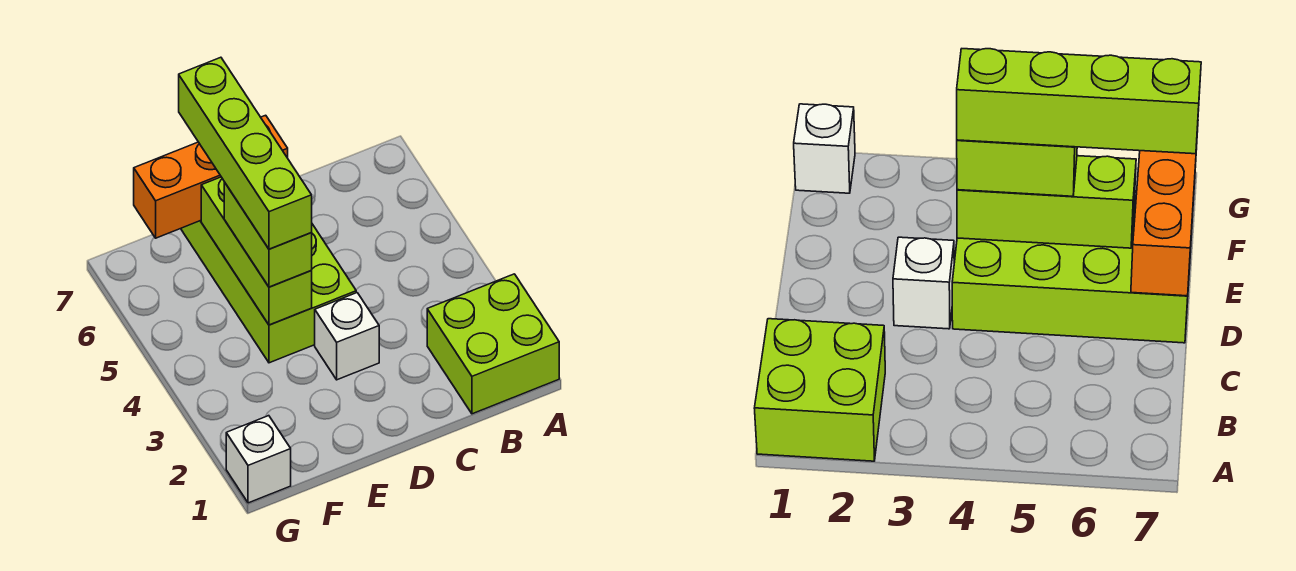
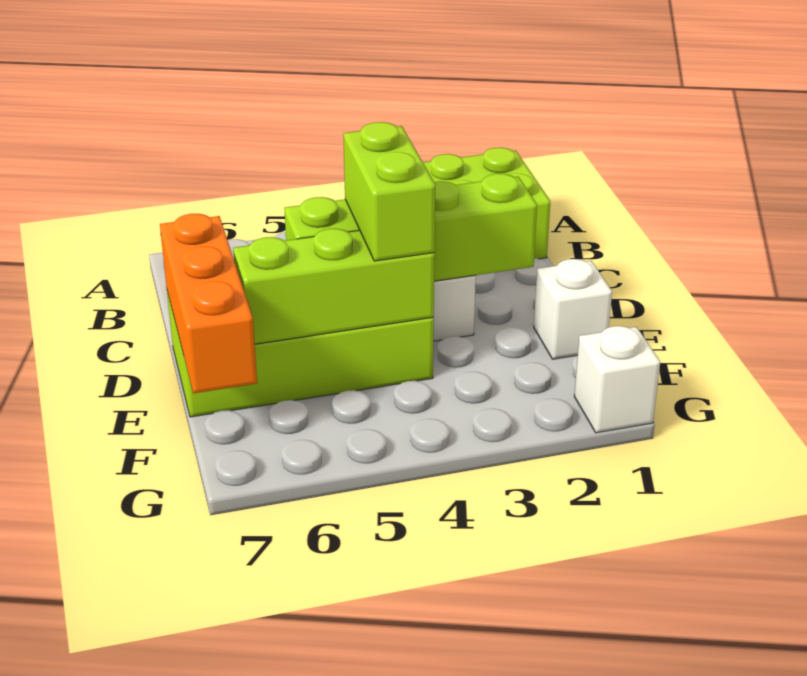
none -> white 1x1 brick [534,259,612,359]
lime 1x2 brick [224,182,312,287] -> lime 1x2 brick turned to [343,122,436,261]
lime 1x4 brick [179,57,312,249] -> lime 1x4 brick moved to [284,174,537,281]

